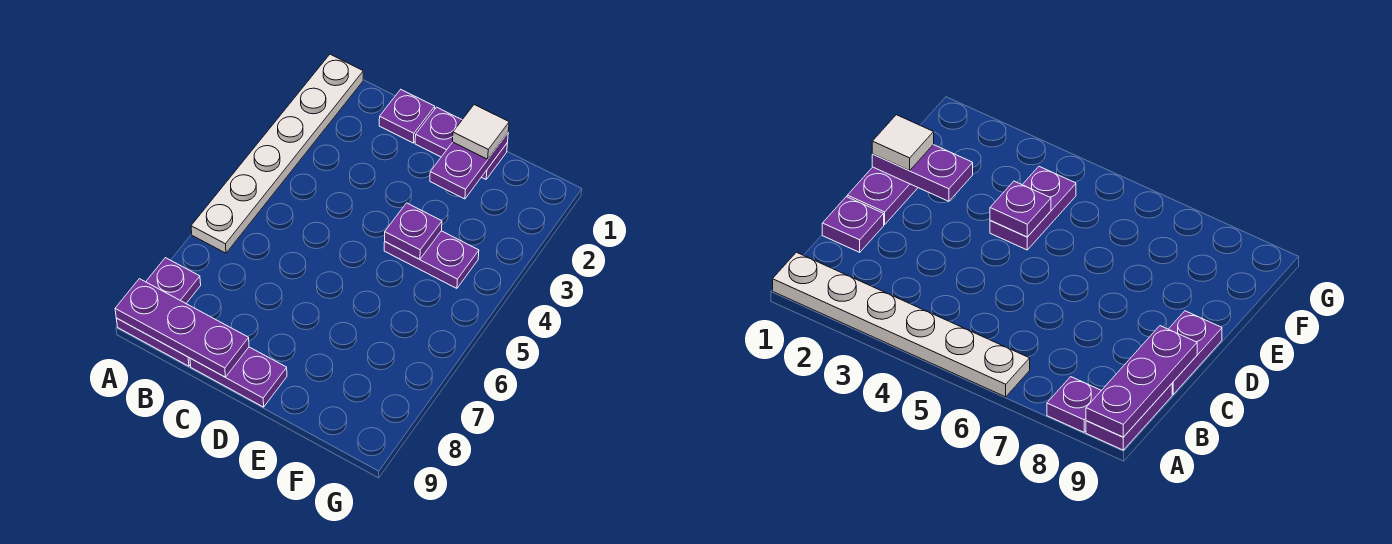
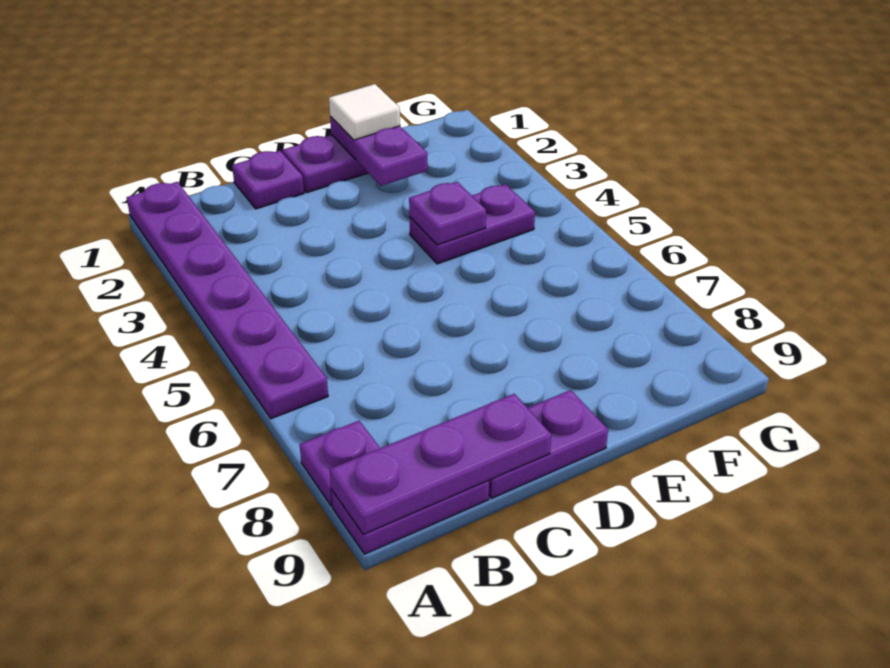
white 1x6 plate [191,54,363,253] -> purple 1x6 plate [127,182,328,419]

